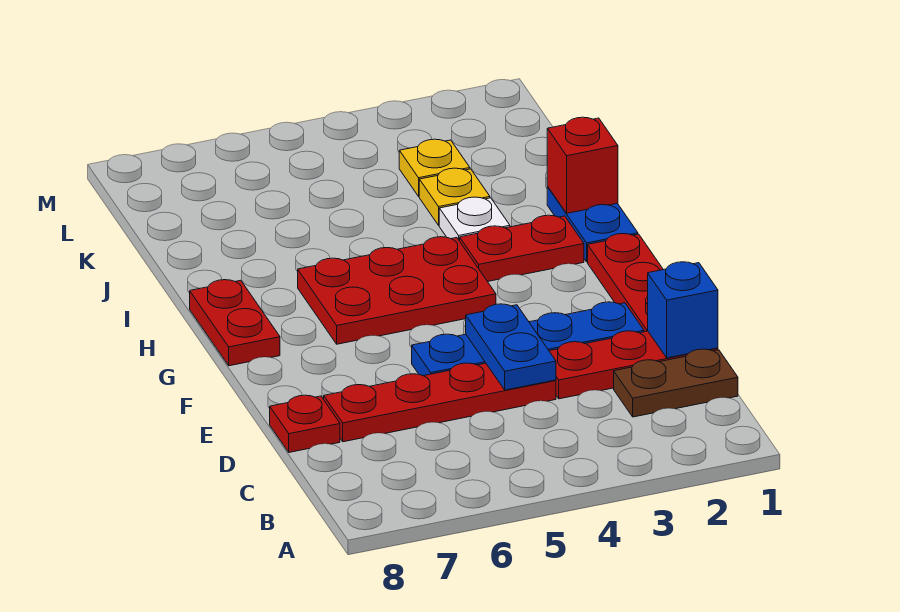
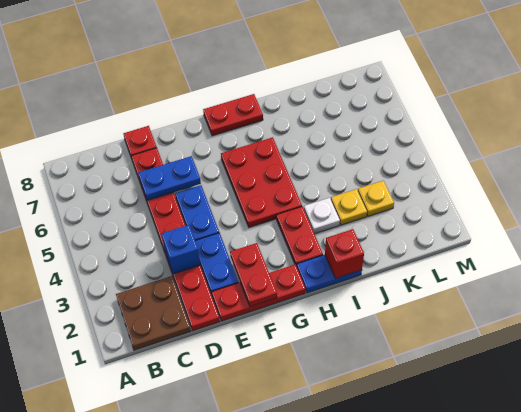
brown 1x2 plate [614,349,738,417] -> brown 2x2 plate [116,276,191,350]
blue 1x1 brick [648,262,718,358] -> blue 1x1 brick moved to [162,225,200,274]
blue 1x2 plate [466,304,556,390] -> blue 1x2 plate moved to [138,156,201,200]
none -> red 1x2 plate [230,243,277,307]

